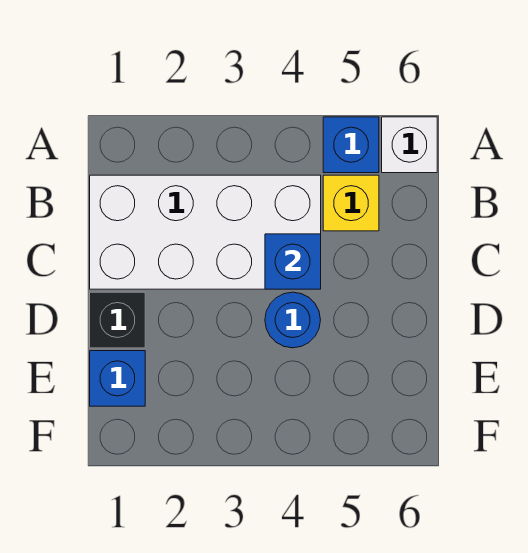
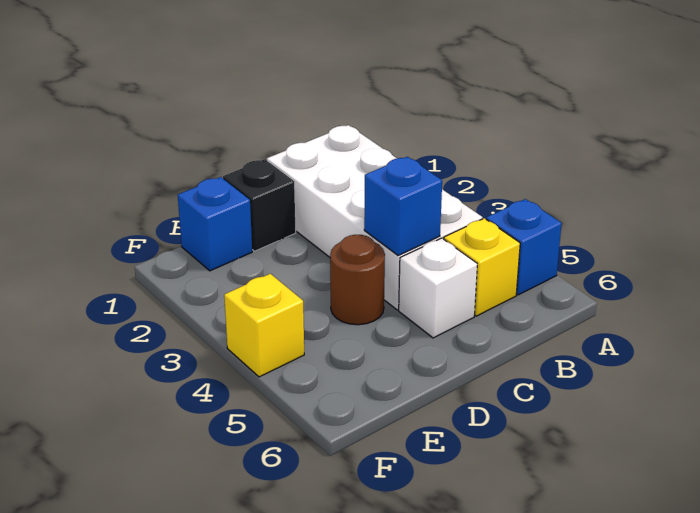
white 1x1 brick [382,117,437,173] -> white 1x1 brick moved to [399,238,477,338]
blue 1x1 round brick [265,292,320,348] -> brown 1x1 round brick [330,235,385,325]
none -> yellow 1x1 brick [224,274,304,377]

